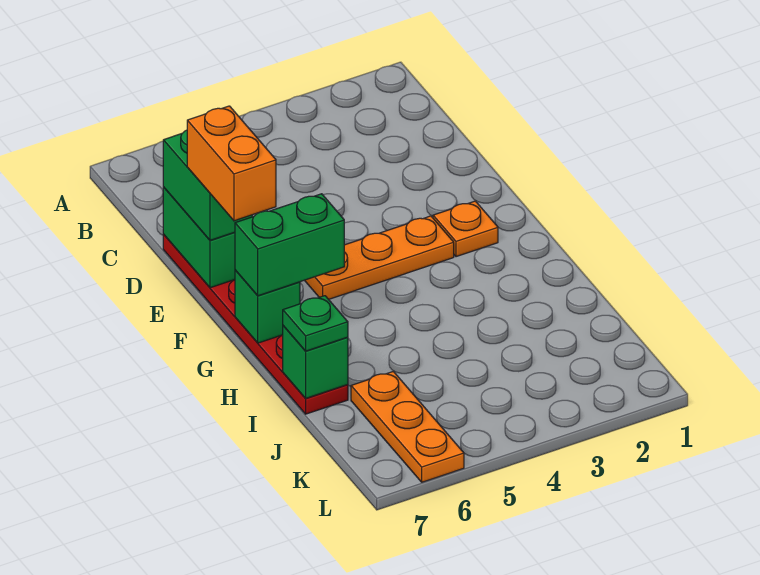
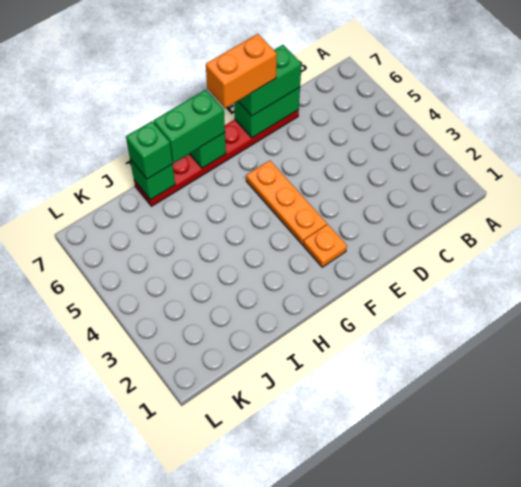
green 1x2 brick [235,194,344,296] -> green 1x2 brick turned to [154,90,225,163]
green 1x1 plate [283,296,348,351] -> green 1x1 brick [126,121,173,179]
orange 1x3 plate [351,371,464,482] -> none

